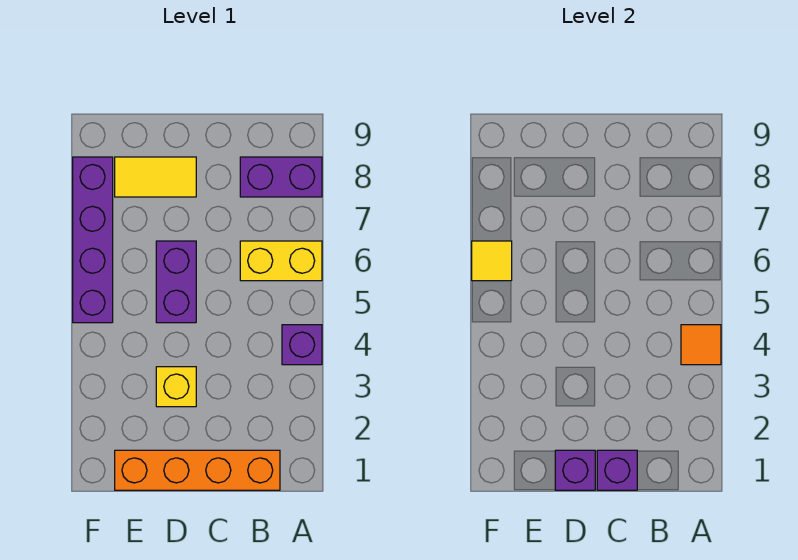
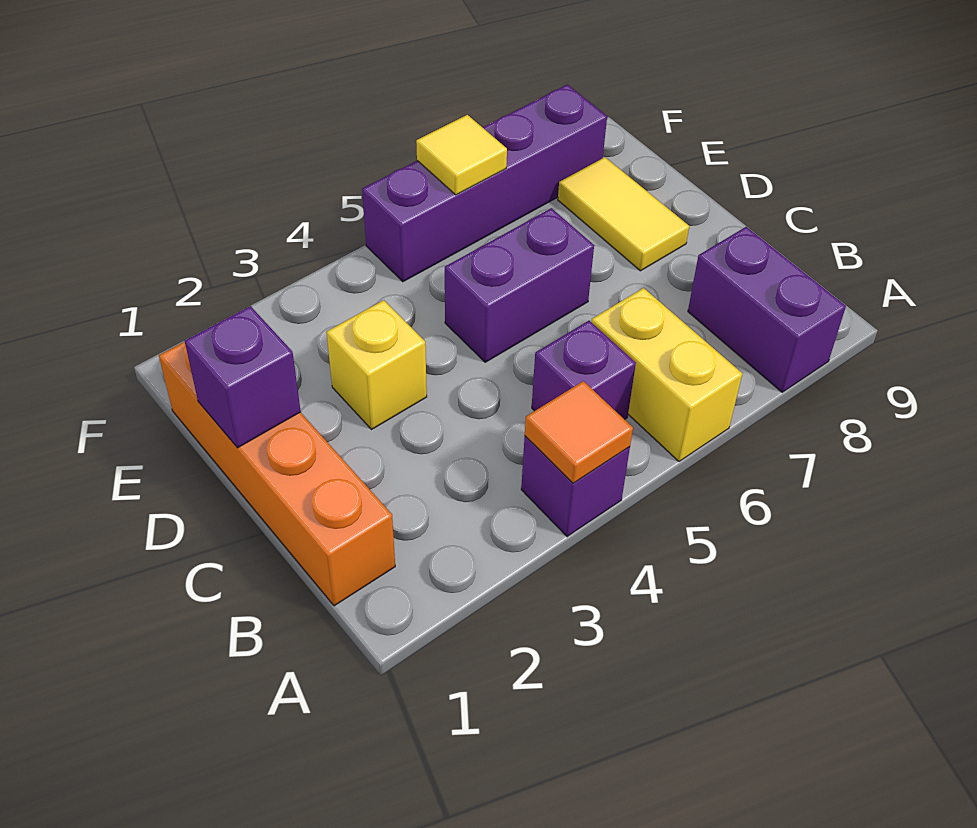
purple 1x1 brick [597,450,637,490] -> purple 1x1 brick moved to [532,321,636,420]

